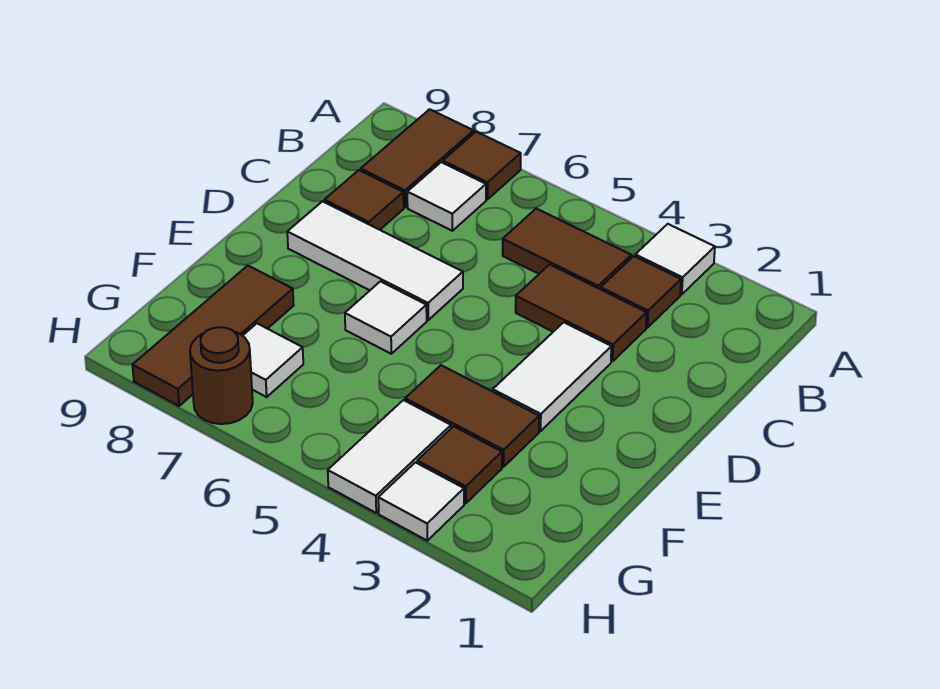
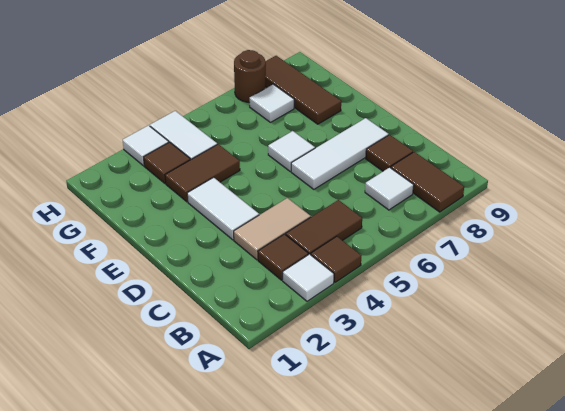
brown 1x1 tile [443,132,521,199] -> brown 1x1 tile moved to [311,236,361,282]
brown 1x2 tile [516,264,647,362] -> tan 1x2 tile [234,198,311,260]

